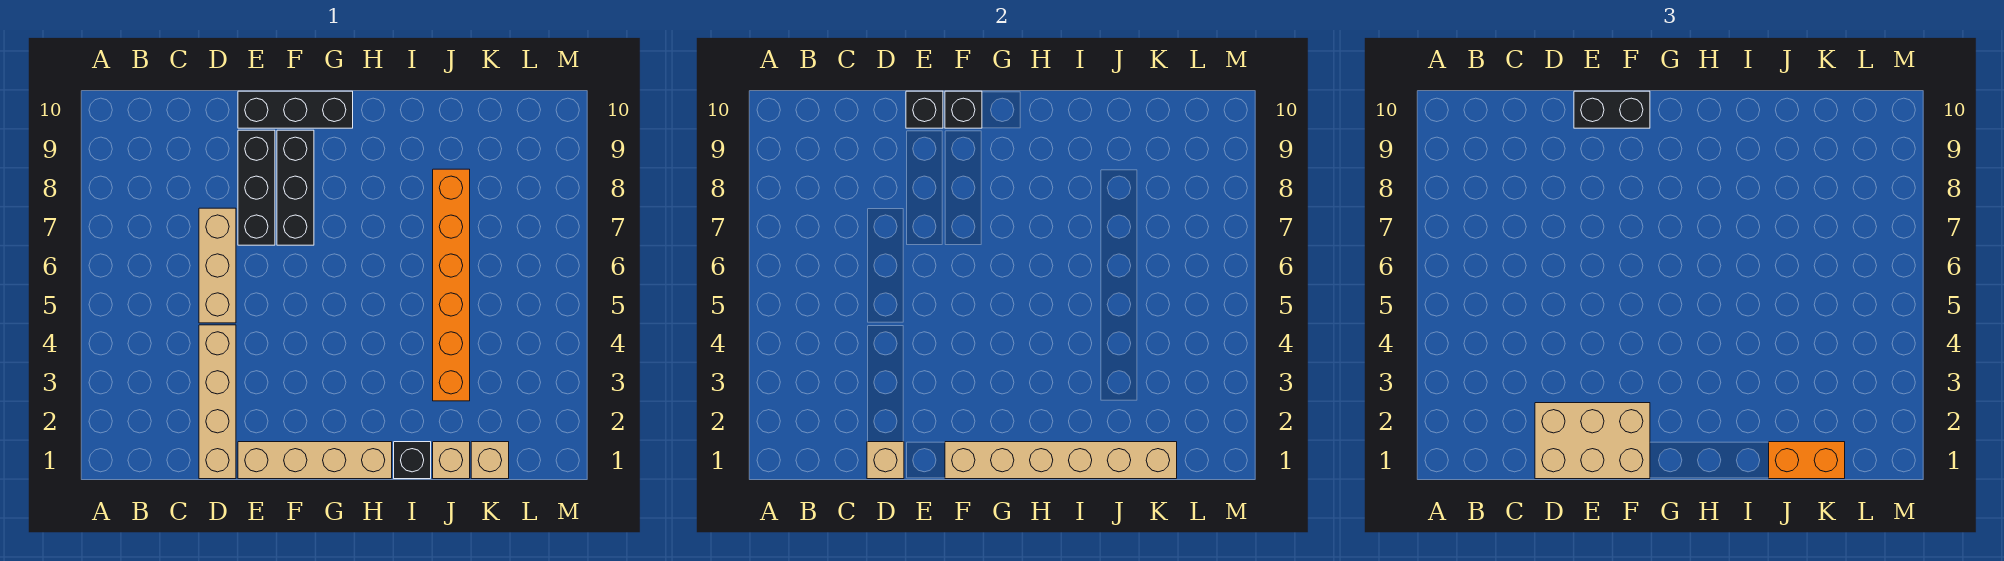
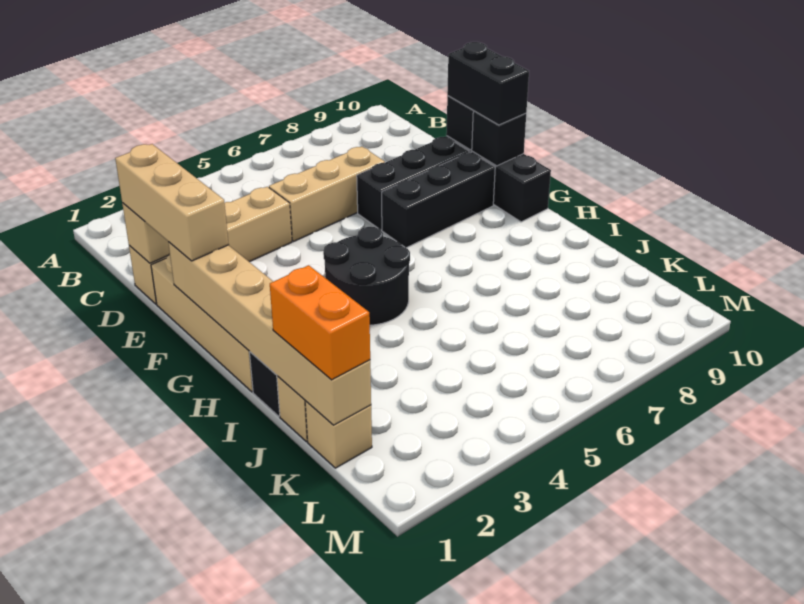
tan 2x3 brick [1535,403,1650,479] -> tan 1x3 brick [115,144,229,261]
none -> black 2x2 round brick [323,227,410,325]
orange 1x6 brick [433,169,470,401] -> none

